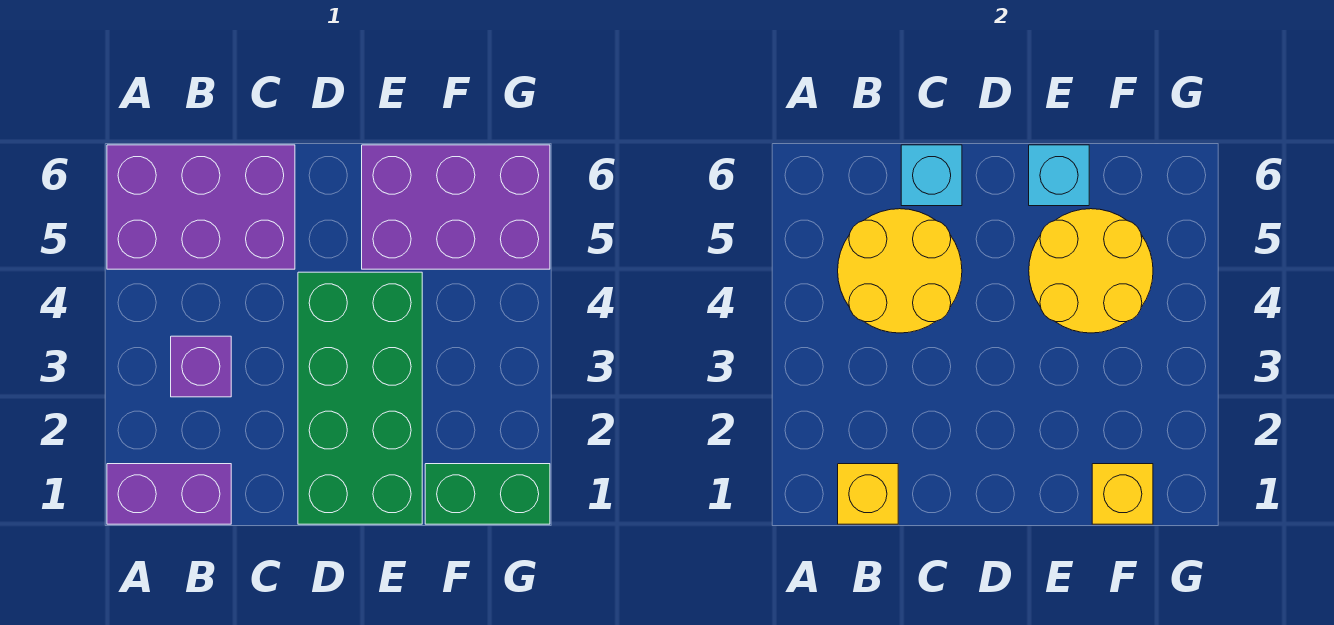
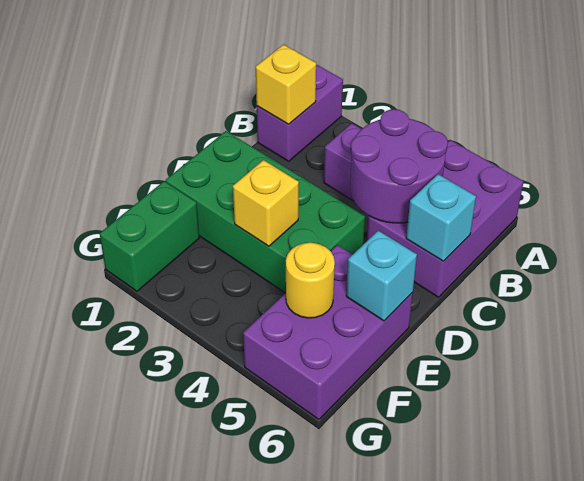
yellow 2x2 round brick [838,209,962,333] -> purple 2x2 round brick [350,109,448,223]
yellow 2x2 round brick [1029,209,1153,333] -> yellow 1x1 round brick [286,243,335,318]
yellow 1x1 brick [1092,464,1153,524] -> yellow 1x1 brick moved to [233,160,299,246]

